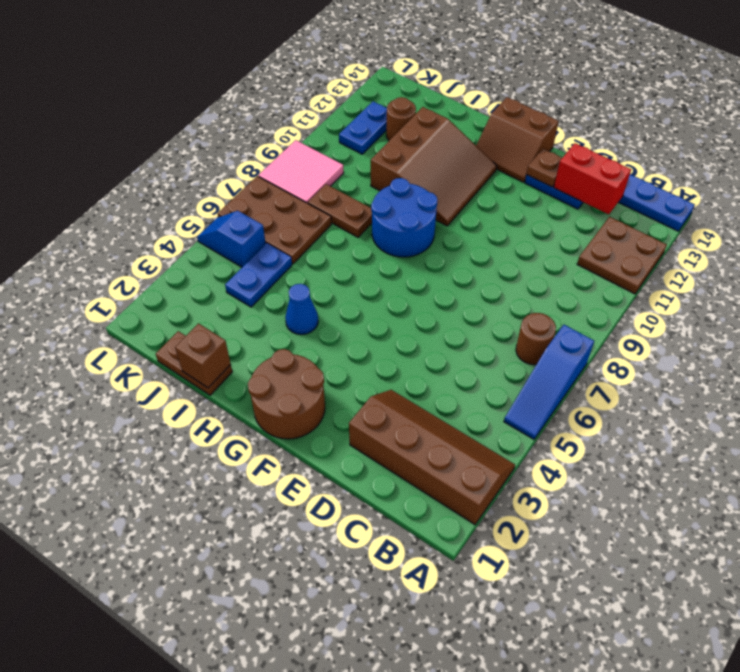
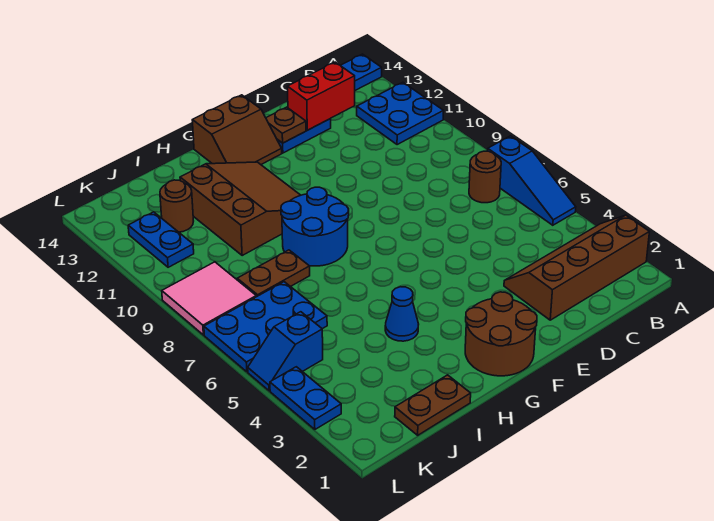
brown 2x2 plate [577,217,667,294] -> blue 2x2 plate [357,82,444,145]
brown 1x1 brick [175,324,231,388] -> none
blue 1x2 plate [225,243,292,307] -> blue 1x2 plate moved to [270,367,341,429]
brown 2x3 plate [218,176,331,264] -> blue 2x3 plate [204,282,327,372]

